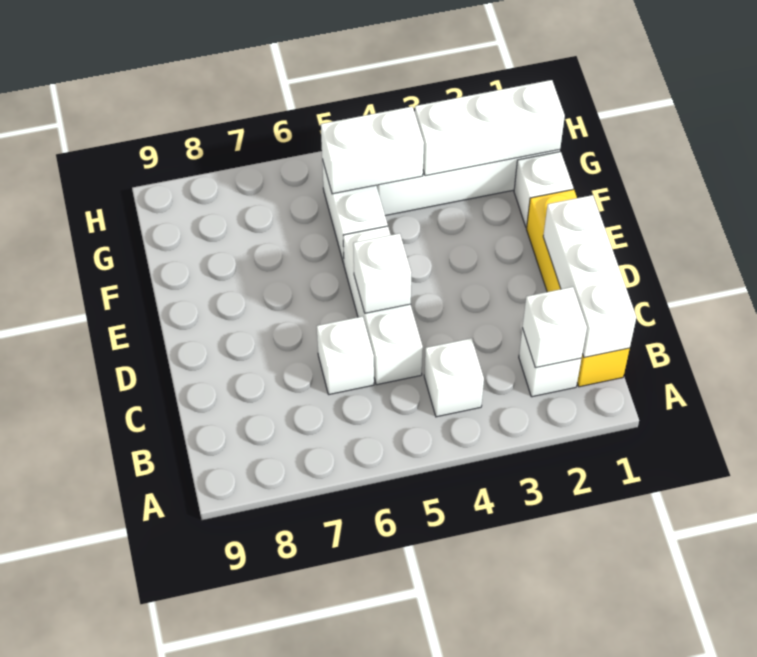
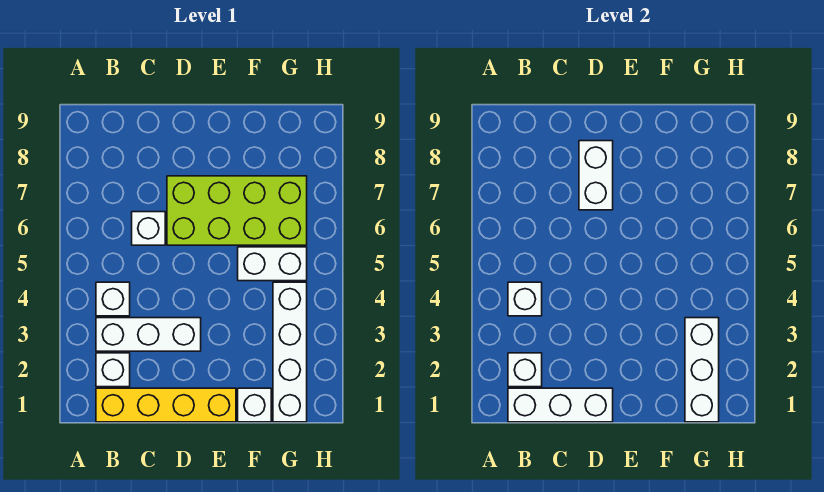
white 1x3 brick [343,226,423,385] -> white 1x3 brick moved to [96,318,201,351]
white 1x1 brick [353,233,411,313] -> white 1x1 brick moved to [508,282,542,316]
none -> lime 2x4 brick [167,176,307,245]
white 1x2 brick [321,106,424,194] -> white 1x2 brick moved to [579,141,613,210]

